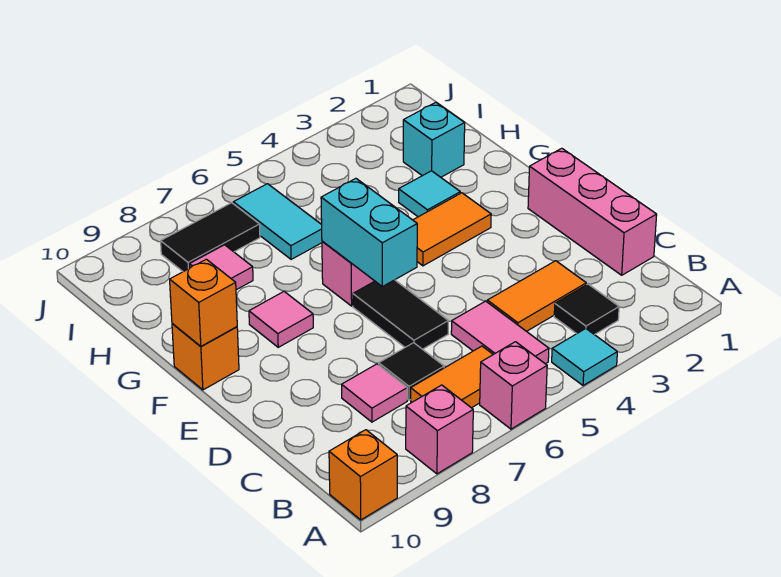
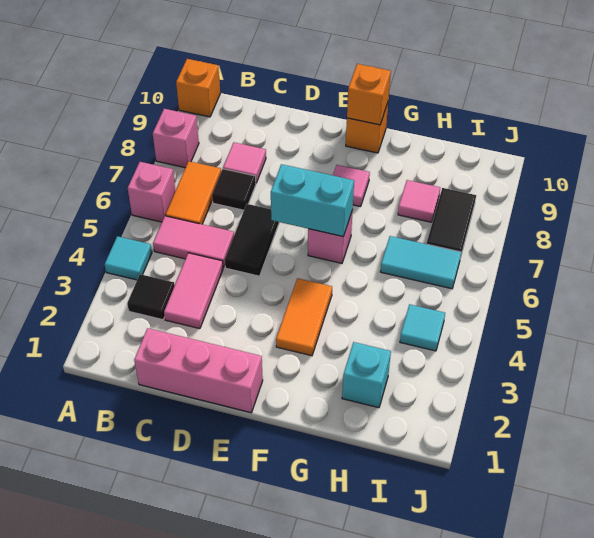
orange 1x2 tile [487,261,586,331] -> pink 1x2 tile [164,253,223,329]
black 1x2 tile [353,280,448,349] -> black 1x2 tile turned to [225,204,279,276]
cyan 1x1 tile [399,171,460,217] -> cyan 1x1 tile moved to [400,304,445,351]

